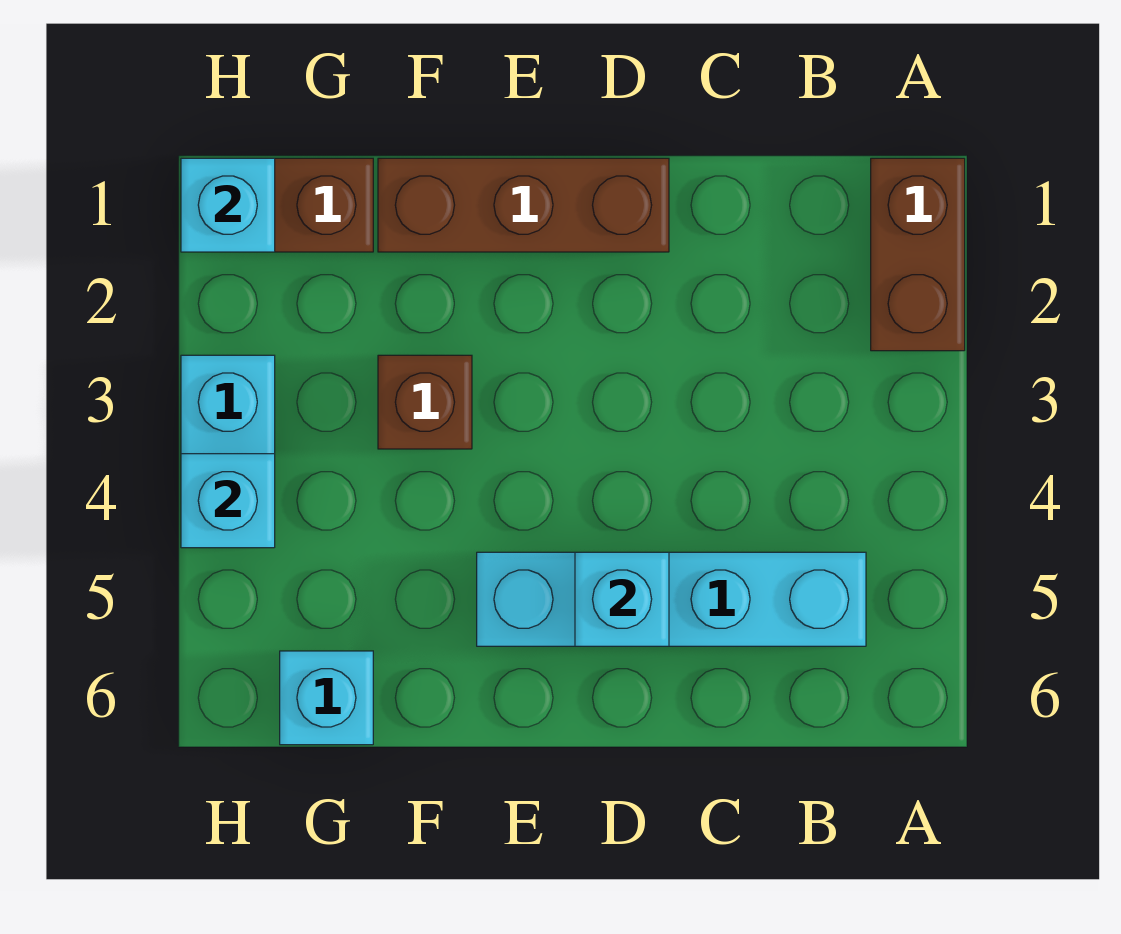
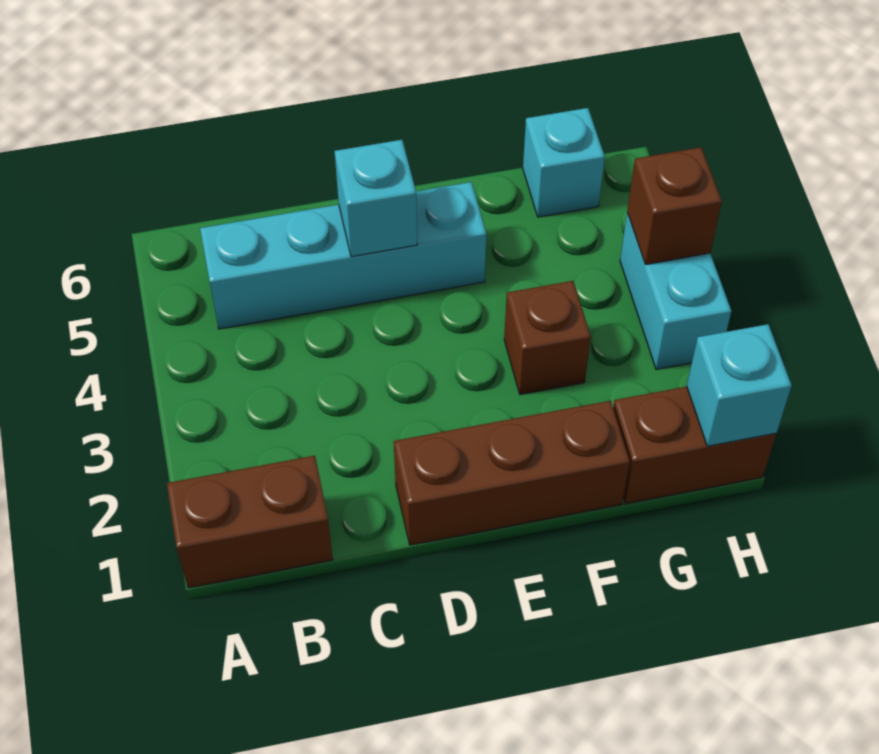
brown 1x2 brick [871,158,965,351] -> brown 1x2 brick turned to [167,456,333,588]
cyan 1x1 brick [181,454,275,548] -> brown 1x1 brick [627,147,722,264]

